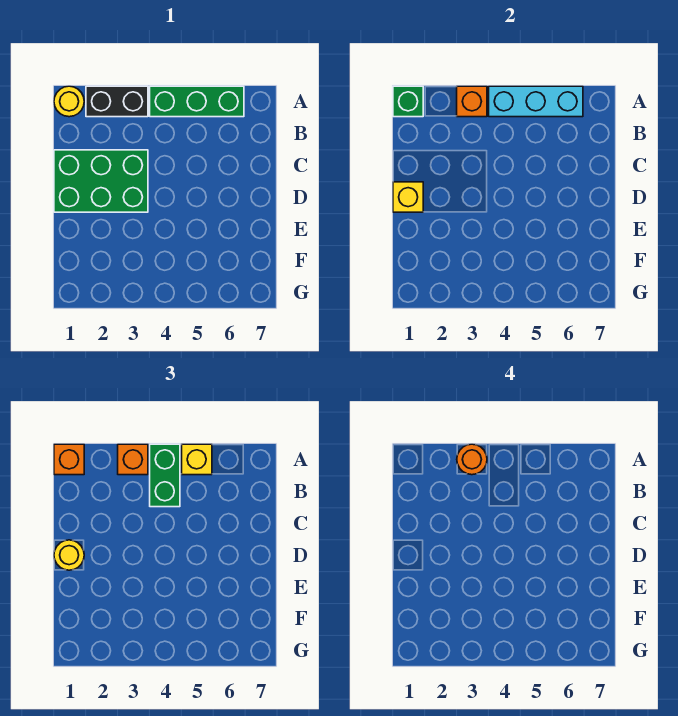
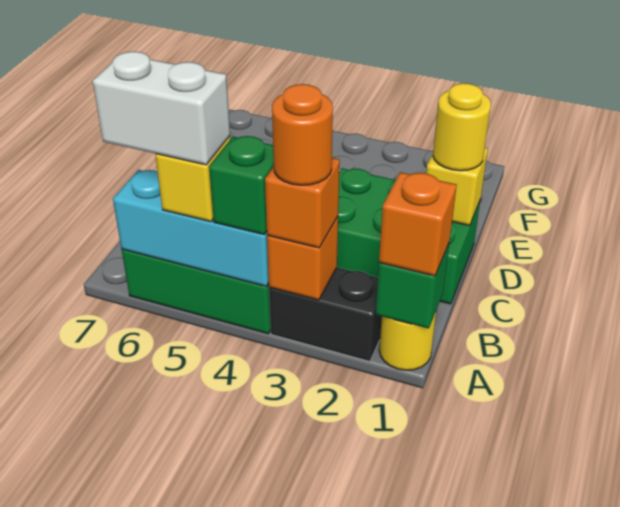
green 1x2 brick [150,444,180,507] -> green 1x1 brick [209,136,274,235]
none -> white 1x2 brick [93,52,230,165]

